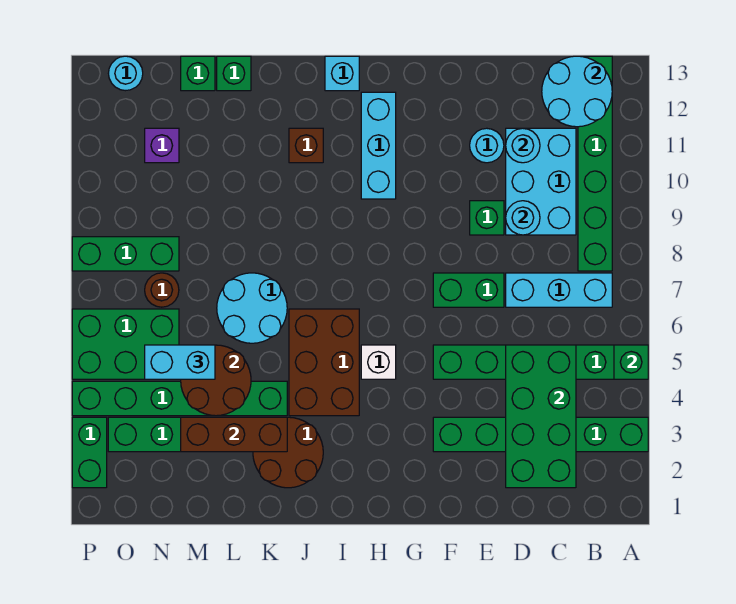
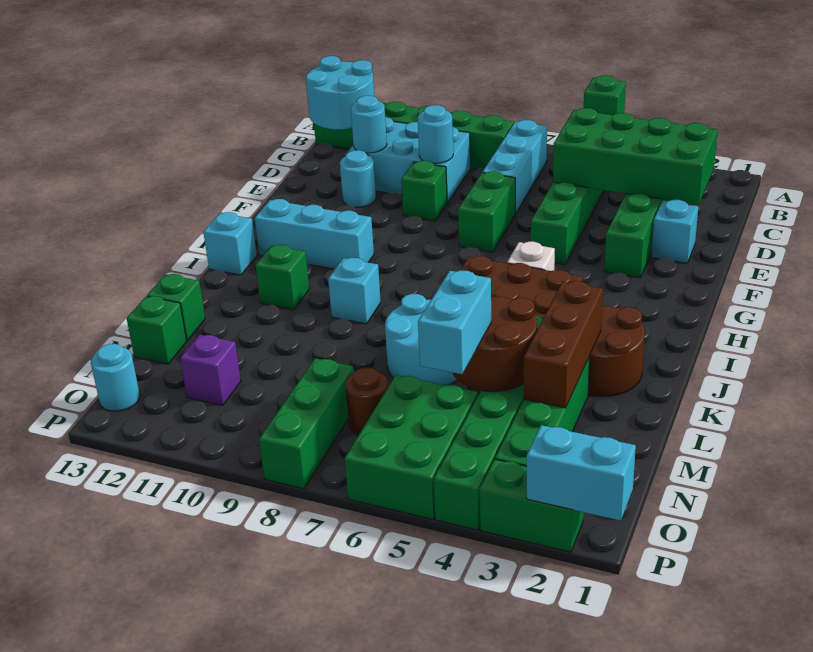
none -> cyan 1x1 brick [651,200,698,263]
none -> cyan 1x1 brick [328,258,381,324]
brown 1x1 brick [289,128,323,163] -> green 1x1 brick [256,245,309,310]
none -> cyan 1x2 brick [527,425,636,521]

